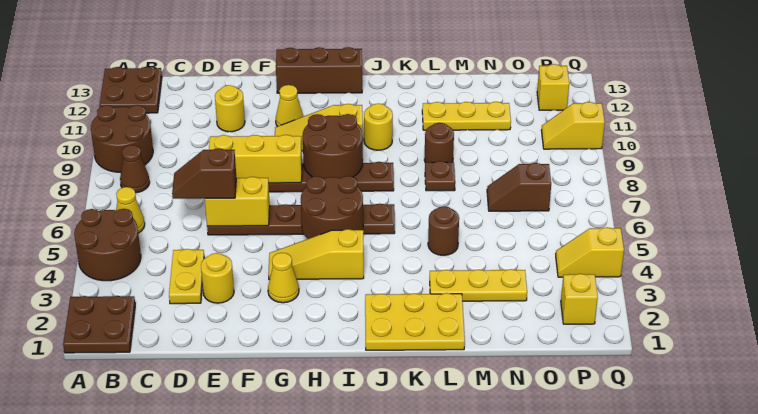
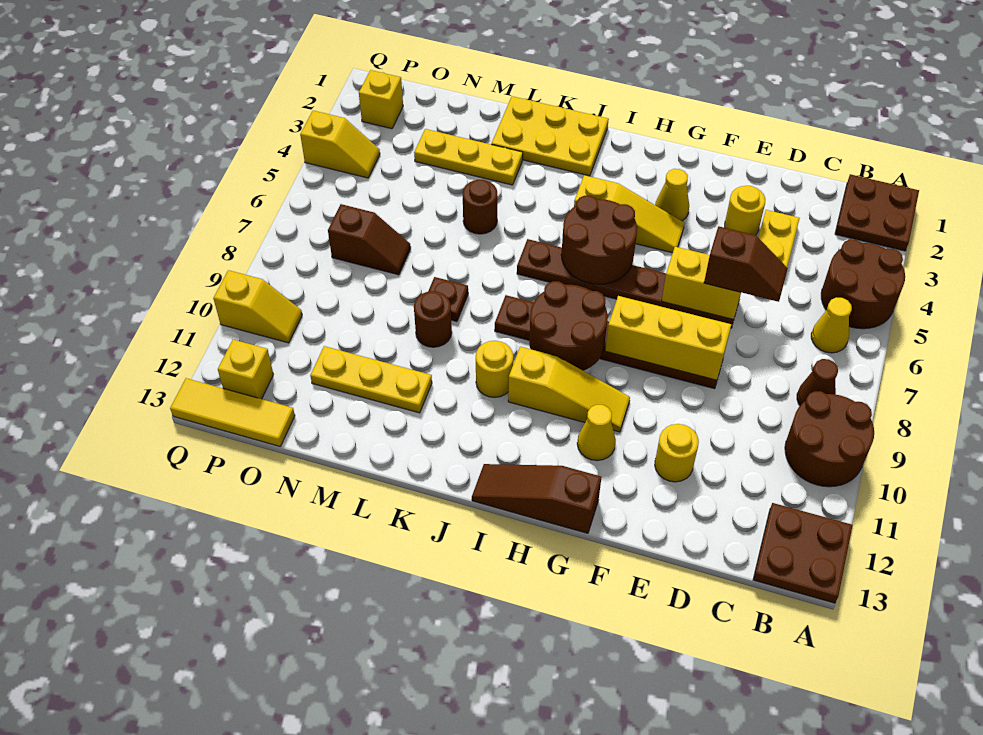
brown 1x3 brick [276,47,362,93] -> brown 1x3 slope [472,464,601,533]
none -> yellow 1x3 tile [170,378,295,446]

